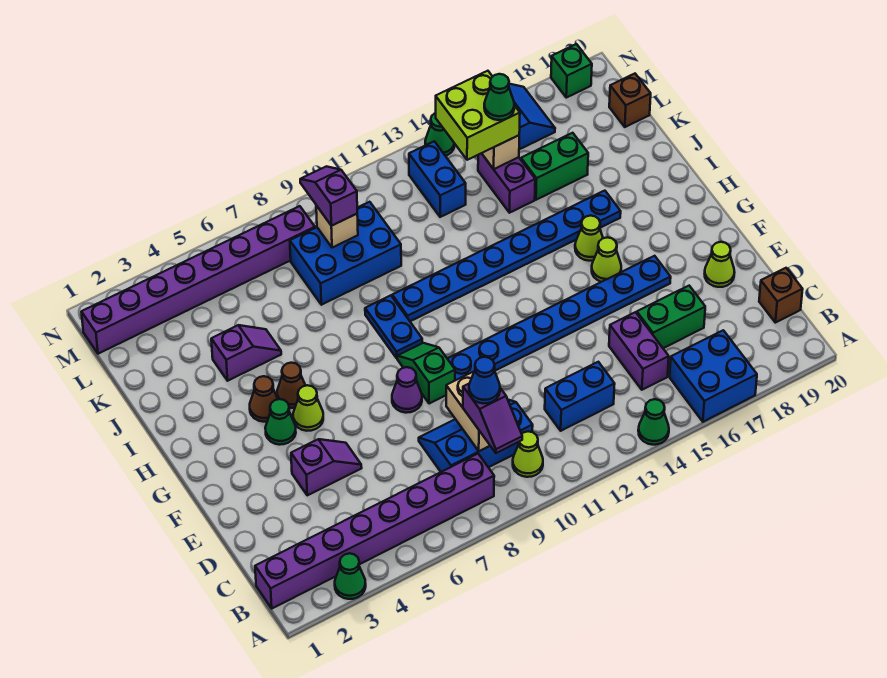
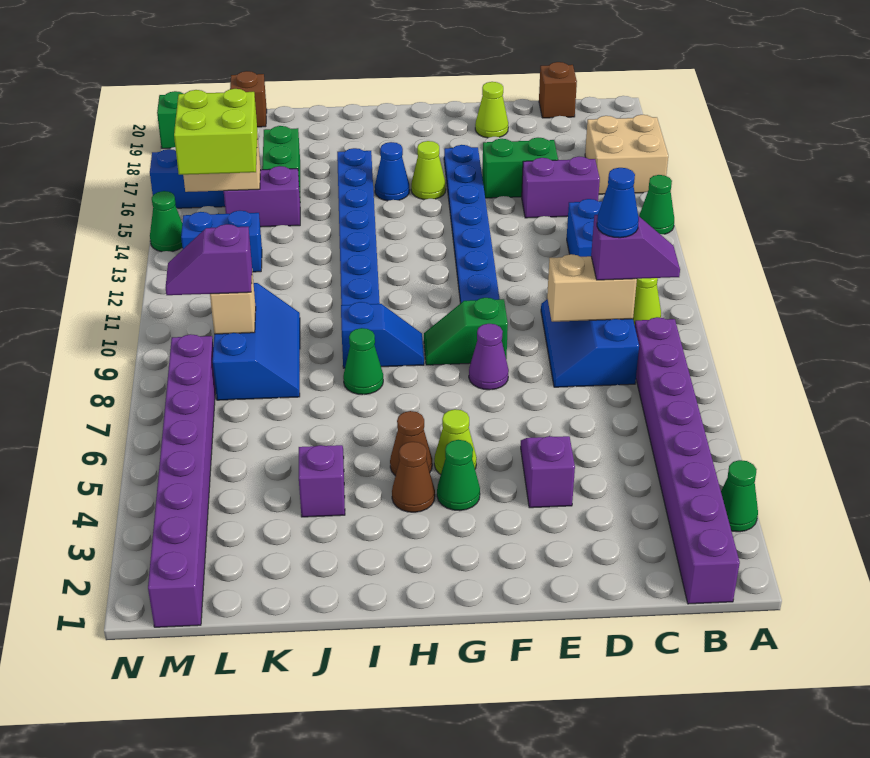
blue 2x2 brick [670,330,757,422] -> tan 2x2 brick [585,115,668,194]
green 1x2 brick [637,286,705,348] -> green 1x2 brick turned to [482,138,558,198]
blue 1x2 plate [365,295,422,358] -> blue 1x2 slope [341,302,424,368]
lime 1x1 cone [575,216,603,261] -> blue 1x1 cone [375,142,410,201]
blue 2x3 brick [290,202,401,305] -> blue 2x3 slope [213,283,300,400]
green 1x1 cone [484,74,514,120] -> green 1x1 cone moved to [343,328,383,395]

